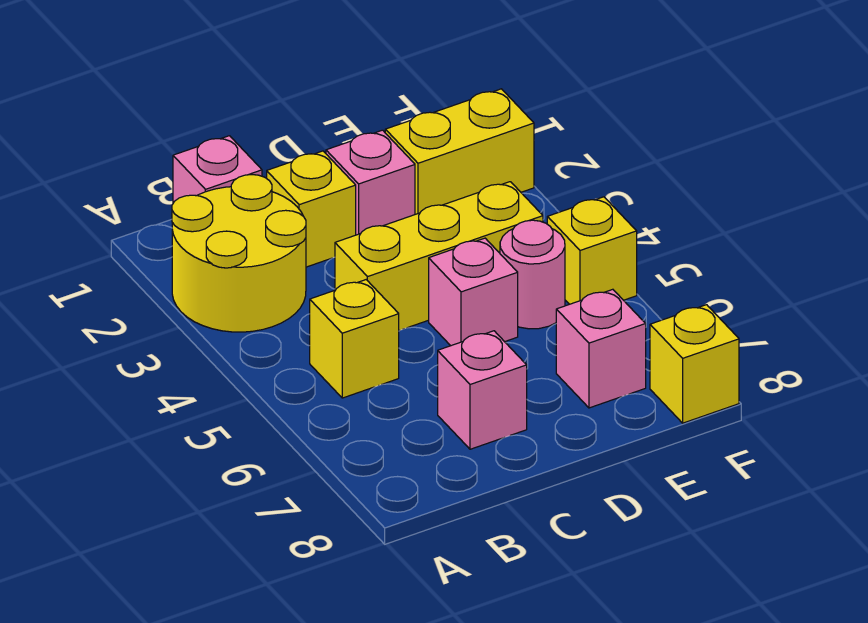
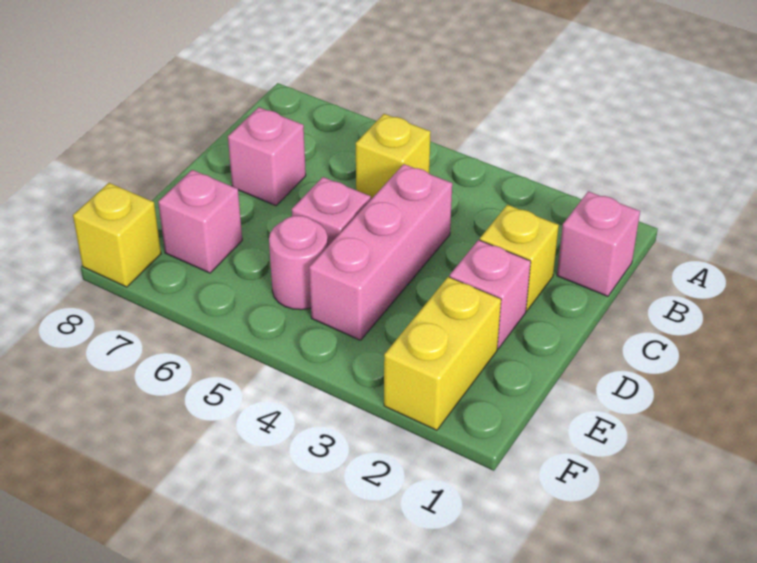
yellow 2x2 round brick [172,175,306,332] -> none
yellow 1x3 brick [335,182,543,331] -> pink 1x3 brick [309,164,452,340]
yellow 1x1 brick [547,197,637,304] -> none

